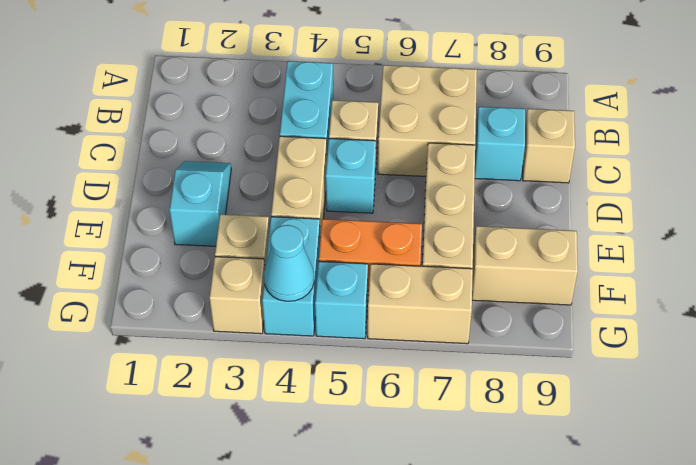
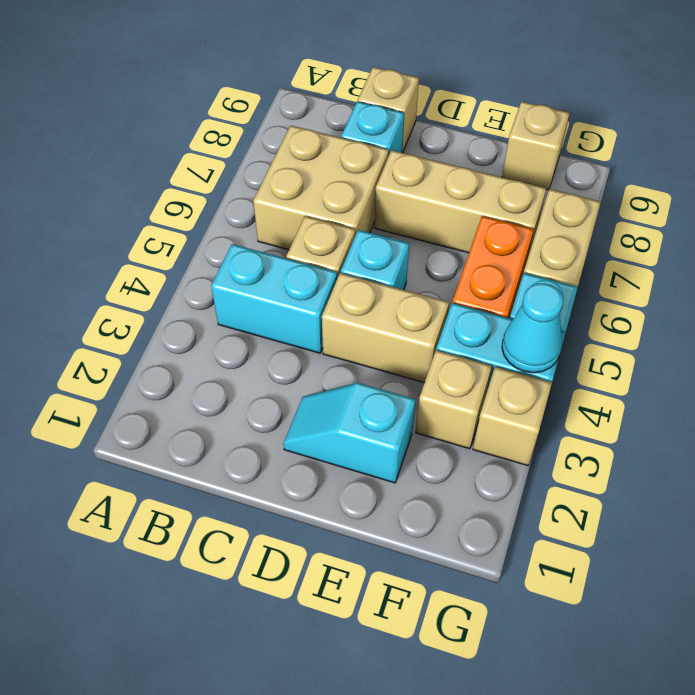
tan 1x2 brick [472,226,578,305] -> tan 1x1 brick [502,101,569,190]

